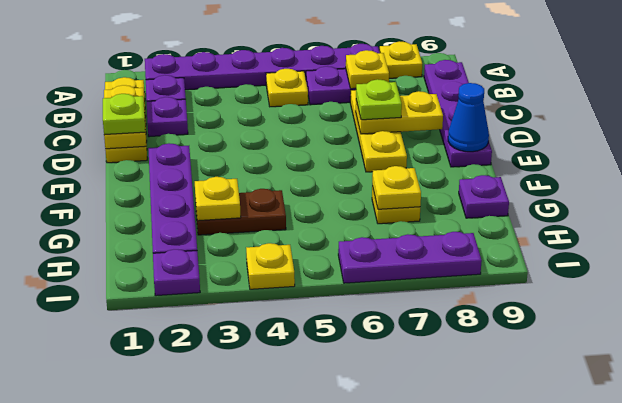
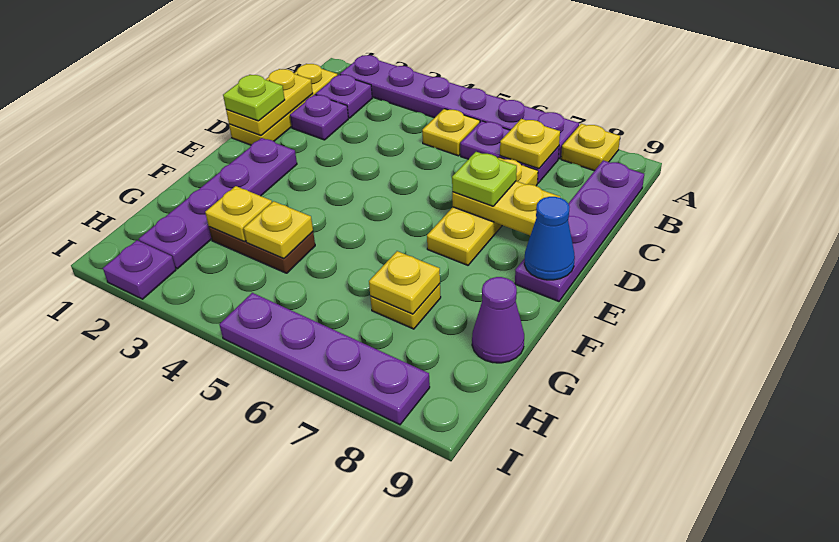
purple 1x1 plate [459,175,509,218] -> purple 1x1 cone [472,277,524,363]
yellow 1x1 plate [246,243,295,289] -> yellow 1x1 plate moved to [244,201,313,259]
purple 1x3 plate [338,232,482,283] -> purple 1x4 plate [219,293,430,425]

